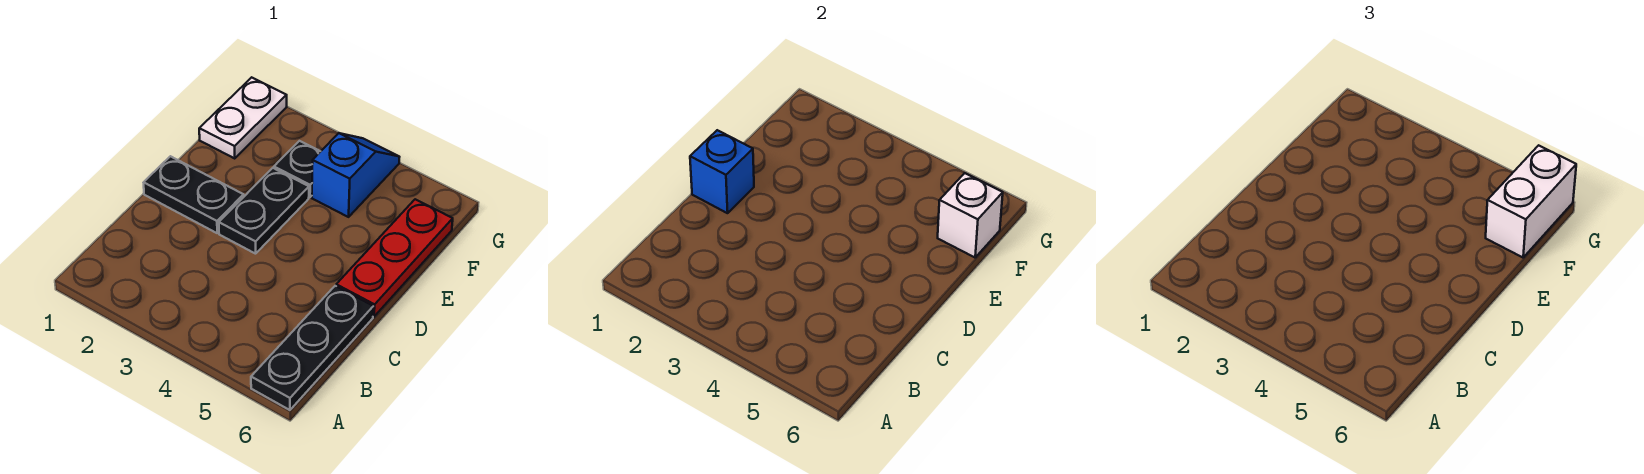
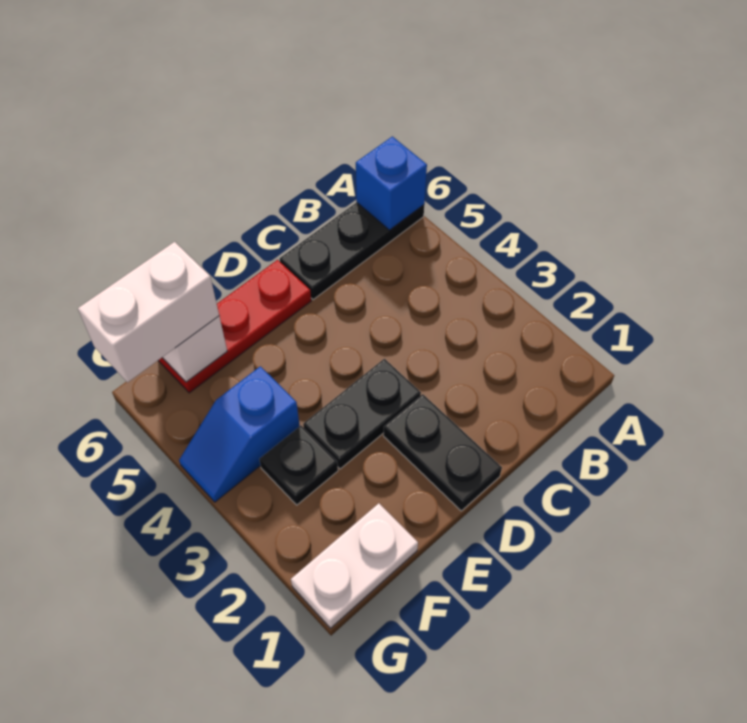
blue 1x1 brick [690,130,754,213] -> blue 1x1 brick moved to [356,136,427,230]

